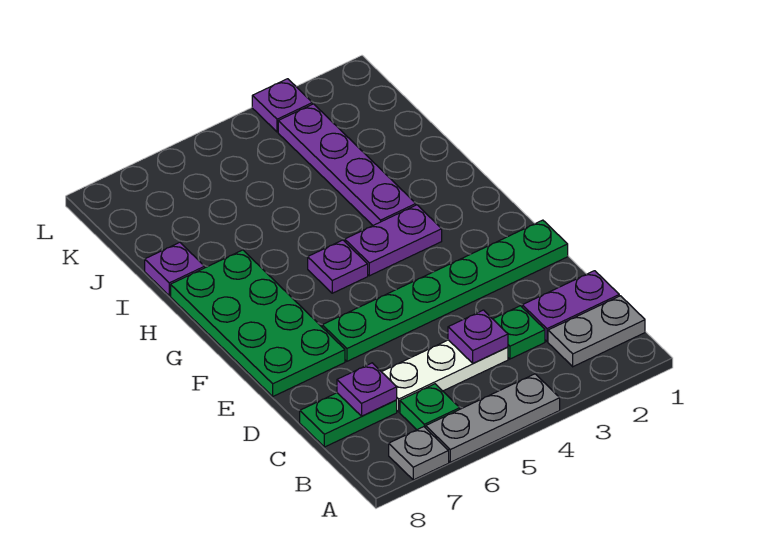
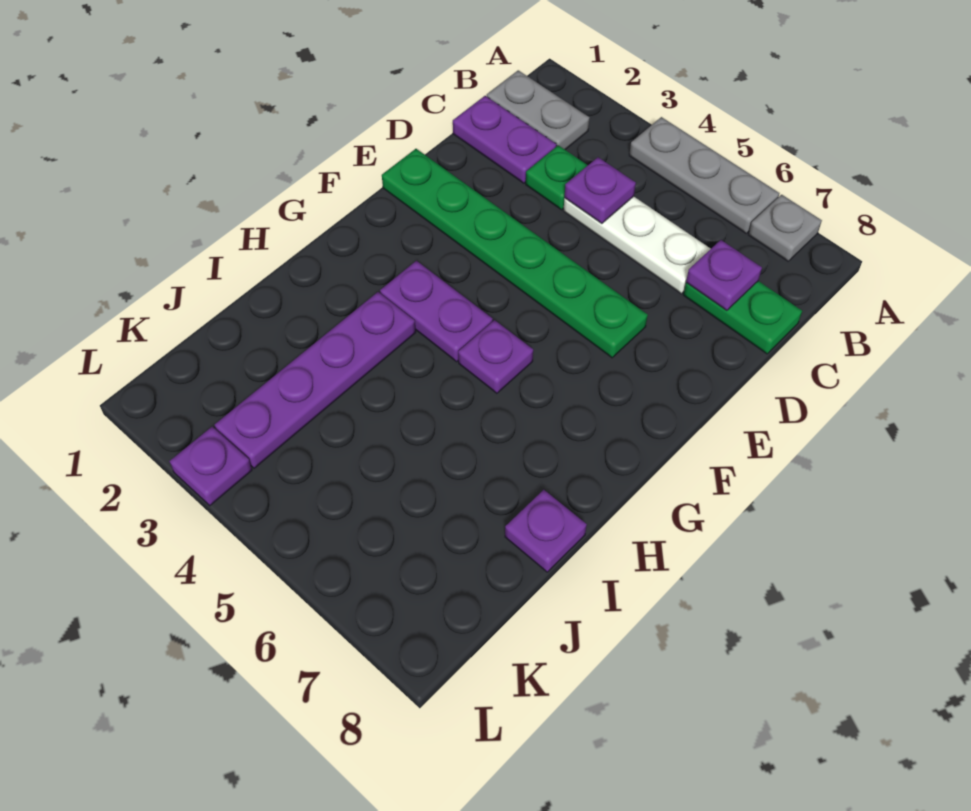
green 1x1 plate [400,384,460,430] -> none
green 2x4 plate [171,250,345,396] -> none

